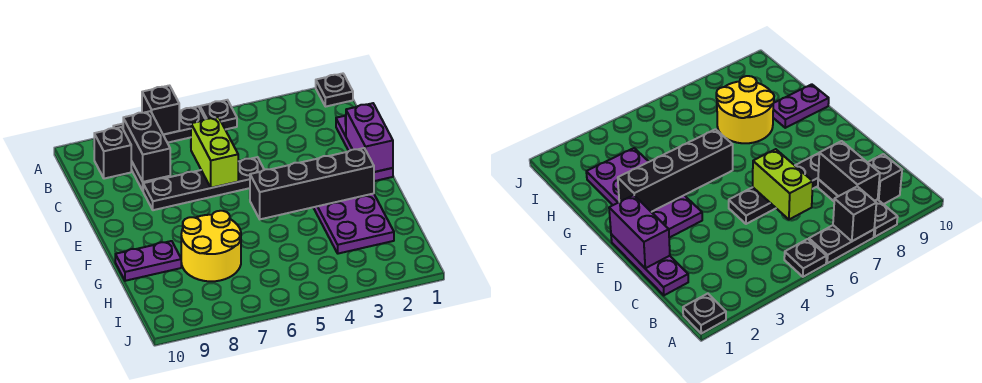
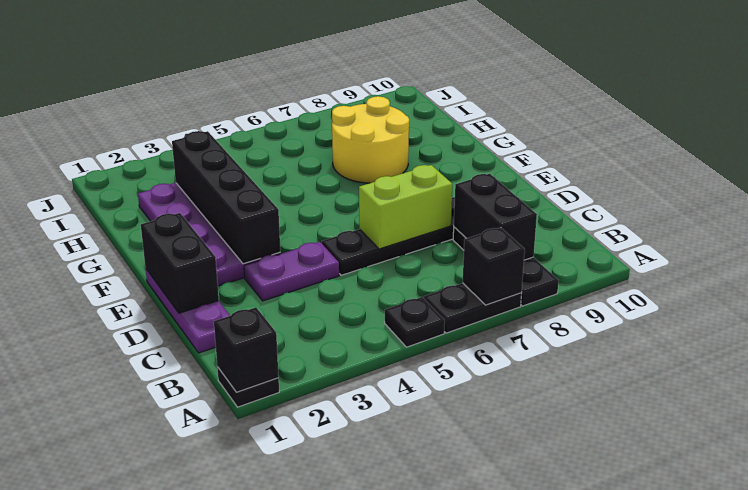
black 1x1 brick [94,127,131,179] -> black 1x1 brick moved to [214,307,279,392]
lime 1x2 brick [191,117,238,188] -> lime 1x2 brick turned to [359,165,452,249]
purple 1x2 brick [346,103,393,172] -> black 1x2 brick [141,213,219,313]
black 1x4 brick [250,148,374,219] -> black 1x4 brick turned to [172,131,280,264]
purple 1x2 plate [115,241,181,281] -> purple 1x2 plate moved to [244,242,339,301]

